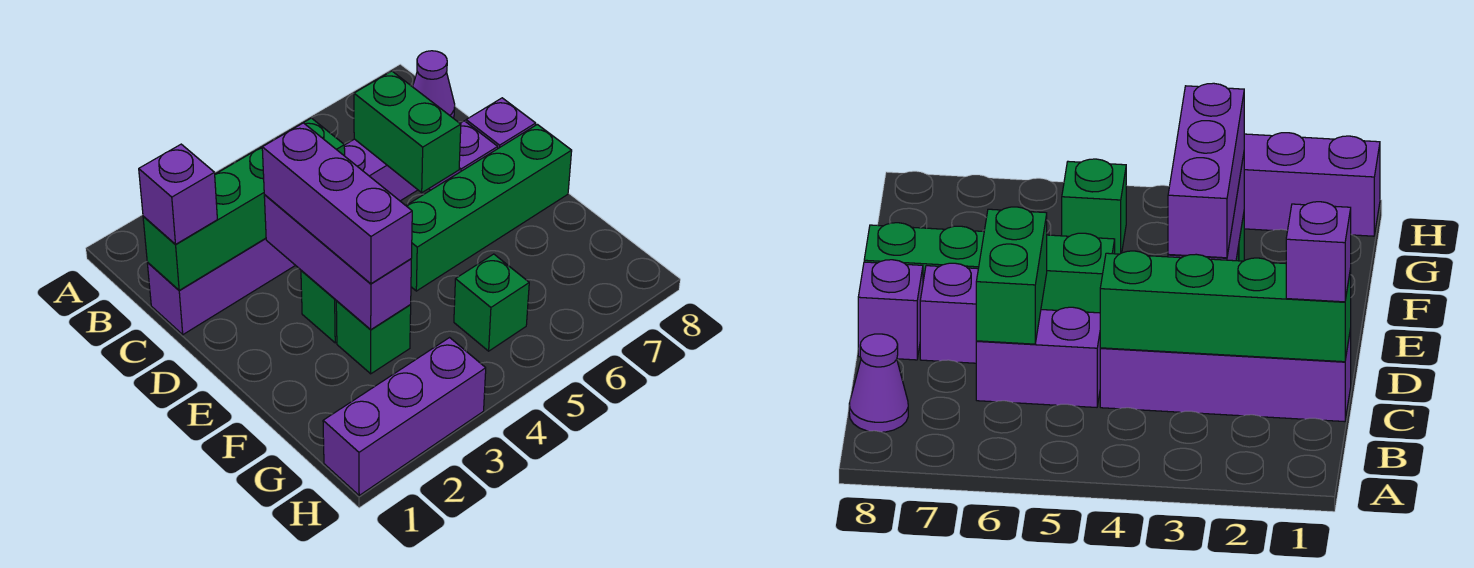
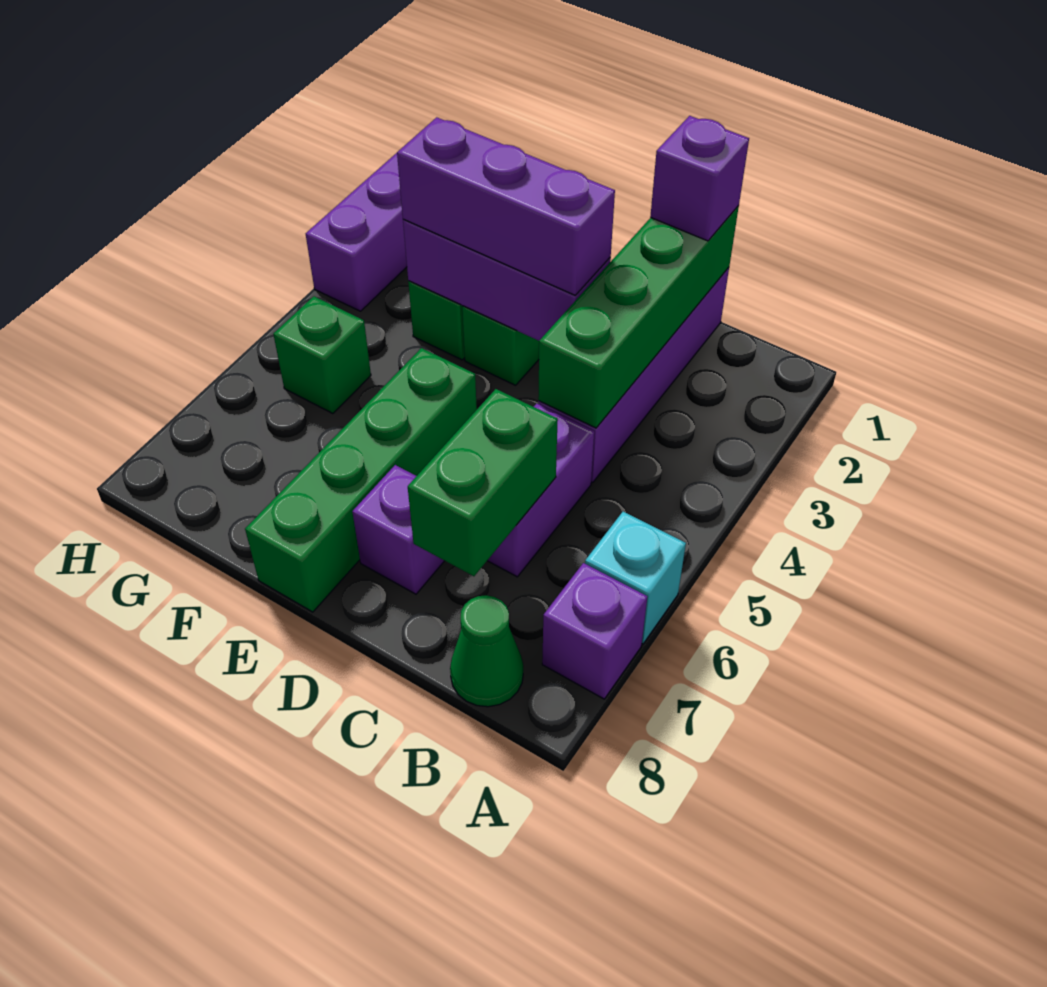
none -> cyan 1x1 brick [585,512,686,644]
purple 1x1 cone [413,51,455,118] -> green 1x1 cone [450,595,523,707]
green 1x2 brick [354,71,461,193] -> green 1x2 brick turned to [408,389,558,576]
purple 1x1 brick [466,98,536,148] -> purple 1x1 brick moved to [542,563,647,699]

